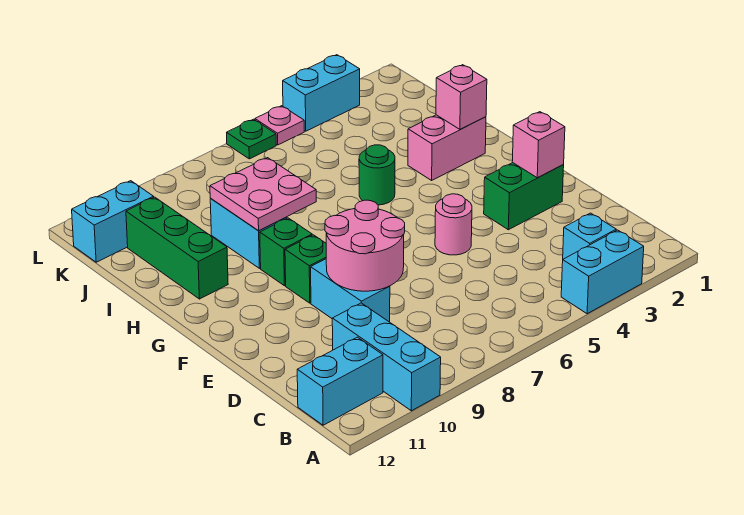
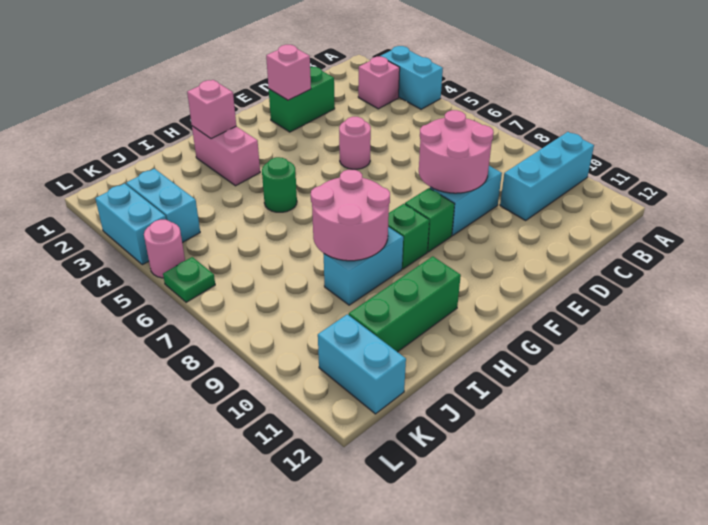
cyan 1x1 brick [563,213,616,259] -> pink 1x1 brick [358,57,400,109]
cyan 1x2 brick [297,337,383,425] -> cyan 1x2 brick moved to [126,169,200,243]
green 1x2 brick [484,163,564,230] -> green 1x2 brick turned to [269,67,335,132]
pink 2x2 plate [210,158,316,231] -> pink 2x2 round brick [311,170,390,261]
pink 1x1 plate [255,106,304,145] -> pink 1x1 round brick [144,220,185,278]

